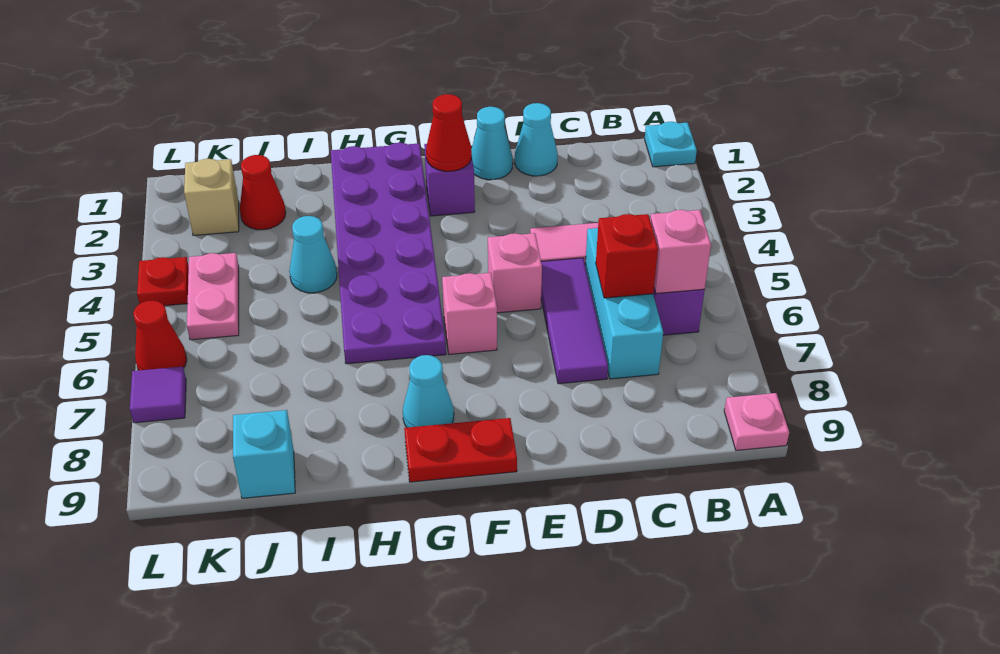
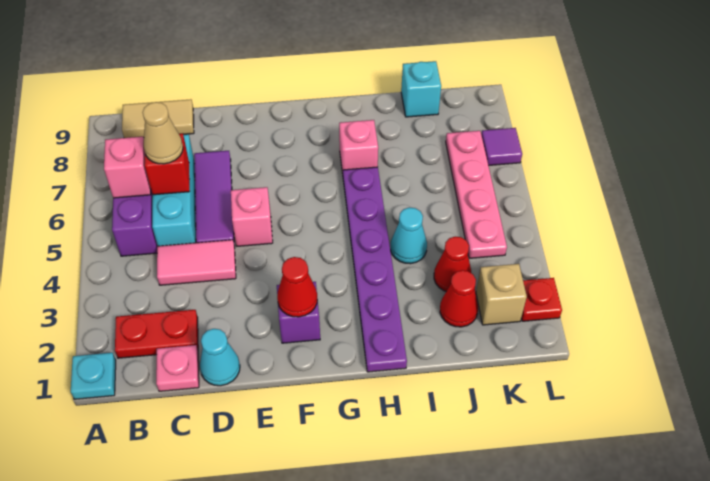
pink 1x1 plate [724,393,789,451] -> pink 1x1 plate moved to [156,345,199,391]
none -> tan 1x2 tile [122,99,194,138]
none -> tan 1x1 cone [143,102,183,164]
cyan 1x1 cone [471,107,513,180] -> none
pink 1x1 brick [442,273,497,354] -> pink 1x1 brick moved to [339,120,378,174]
red 1x2 plate [404,418,517,482] -> red 1x2 plate moved to [115,310,198,358]
purple 2x6 plate [331,143,446,364] -> purple 1x6 plate [343,167,407,372]
cyan 1x1 cone [403,355,454,428] -> none
pink 1x2 plate [187,253,239,340] -> pink 1x4 plate [446,131,507,258]
red 1x1 plate [137,257,189,306] -> red 1x1 plate moved to [521,278,562,321]
red 1x1 cone [133,300,187,370] -> red 1x1 cone moved to [434,237,471,291]

